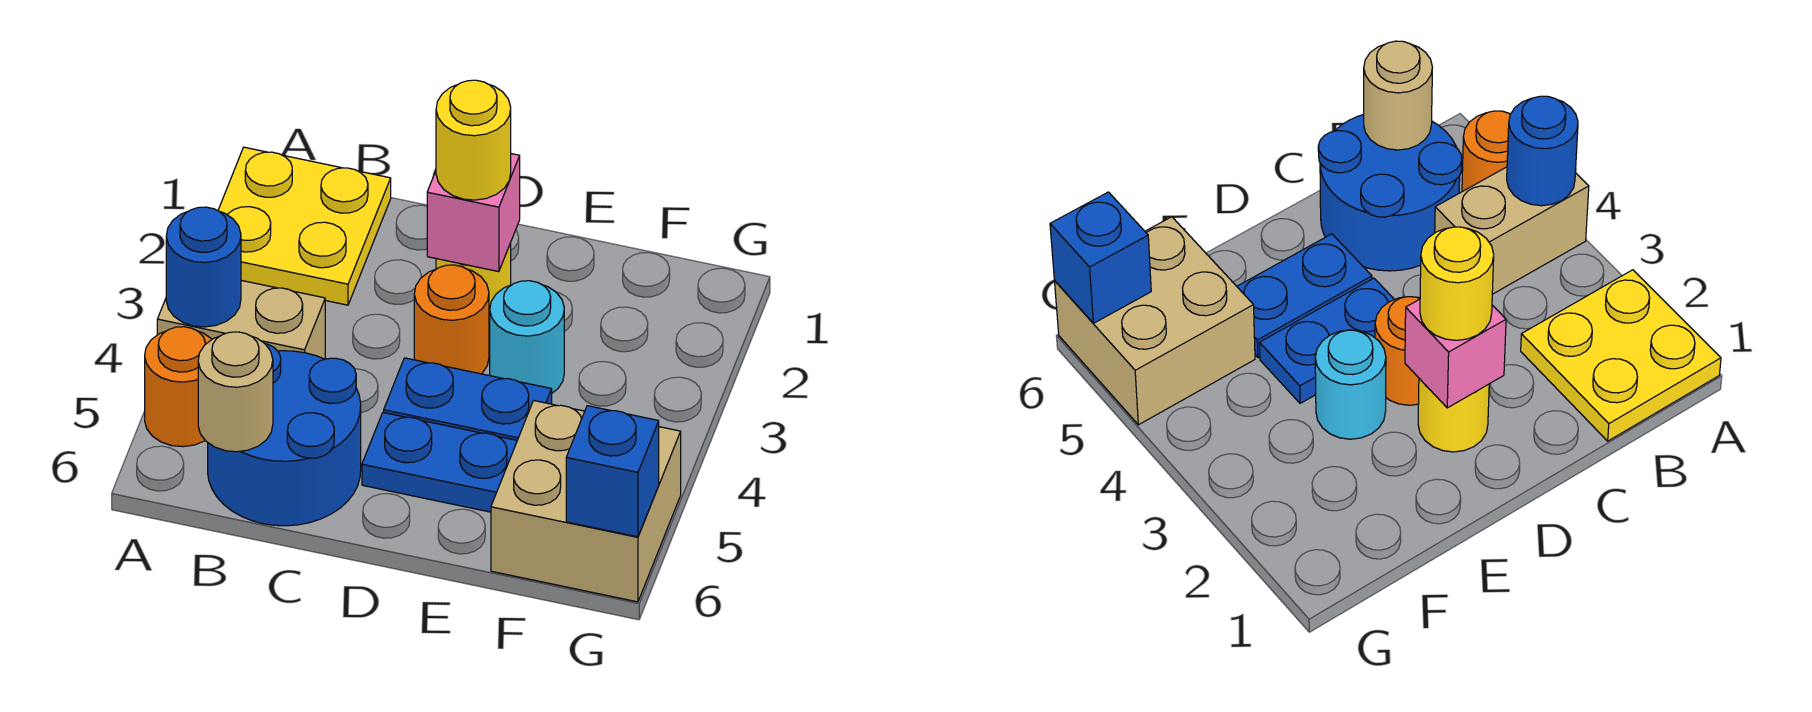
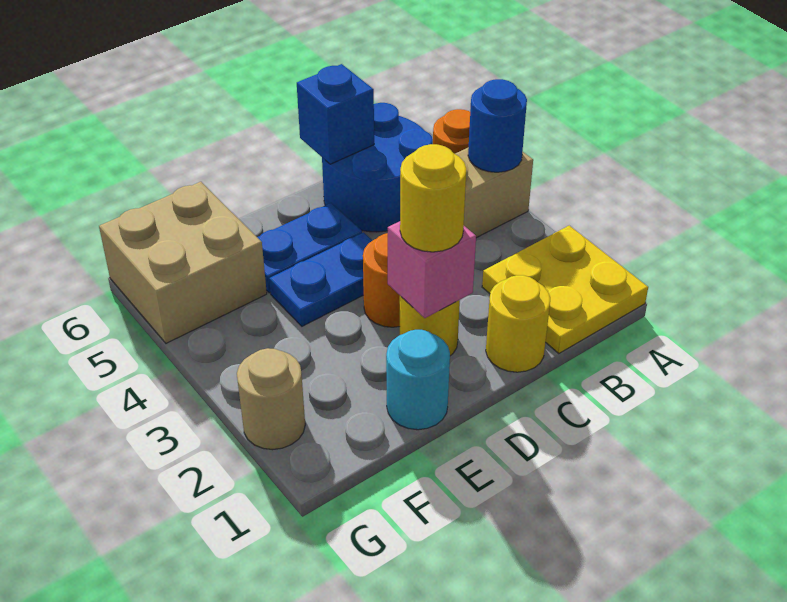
tan 1x1 round brick [198,332,273,452] -> tan 1x1 round brick moved to [237,348,305,450]
none -> yellow 1x1 round brick [486,275,550,372]
cyan 1x1 round brick [490,281,564,393] -> cyan 1x1 round brick moved to [386,330,450,430]
blue 1x1 brick [566,406,659,537] -> blue 1x1 brick moved to [297,64,374,164]

